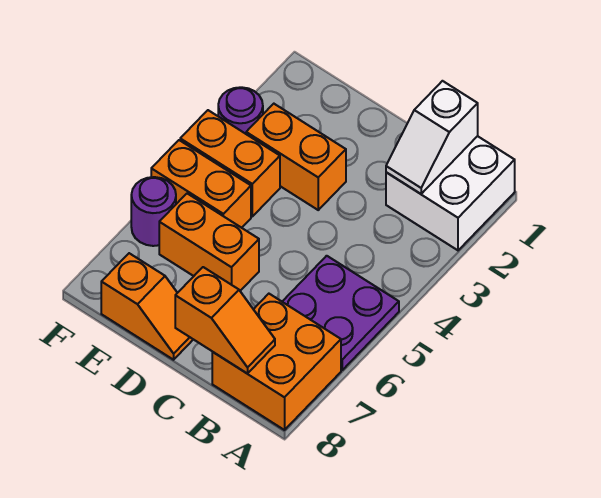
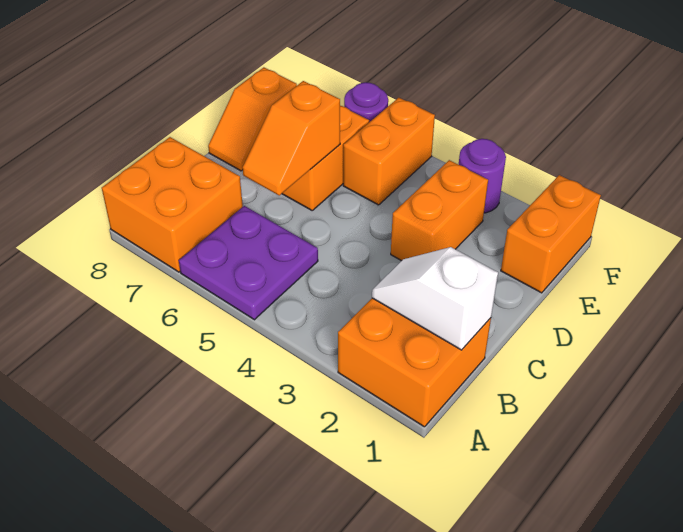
white 2x2 brick [386,136,515,250] -> orange 2x2 brick [338,298,491,427]
orange 1x2 slope [175,267,275,373] -> orange 1x2 slope moved to [243,81,340,195]
orange 1x2 brick [180,110,280,216] -> orange 1x2 brick moved to [501,175,601,293]

